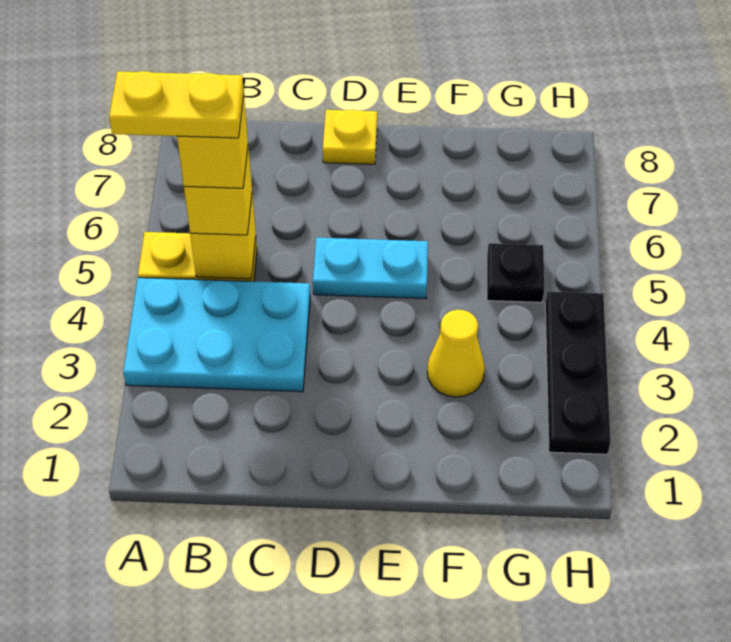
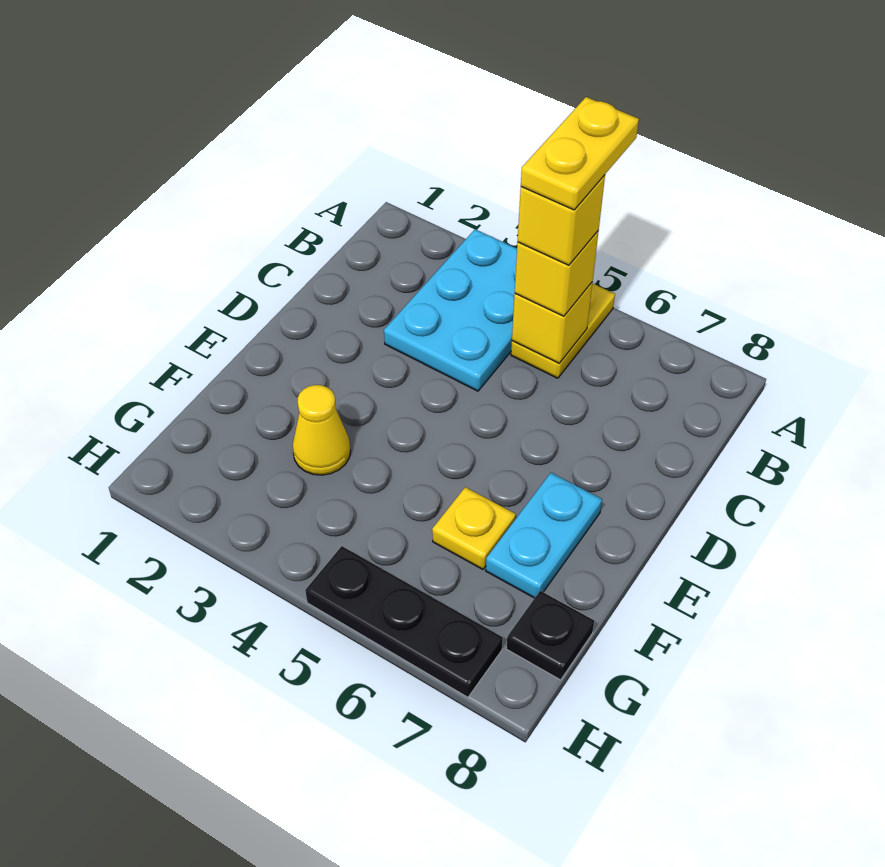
cyan 1x2 plate [313,238,428,299] -> cyan 1x2 plate moved to [486,473,602,598]
yellow 1x1 plate [323,110,377,164] -> yellow 1x1 plate moved to [432,487,516,569]
black 1x1 plate [487,243,544,302] -> black 1x1 plate moved to [506,591,594,680]
black 1x3 plate [545,292,611,454] -> black 1x3 plate moved to [305,546,503,697]

